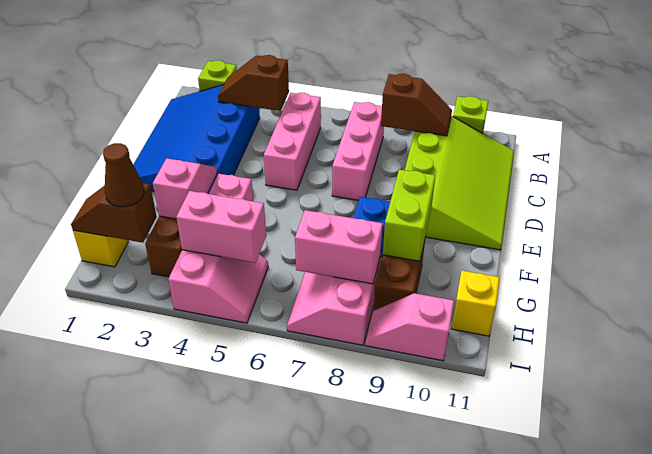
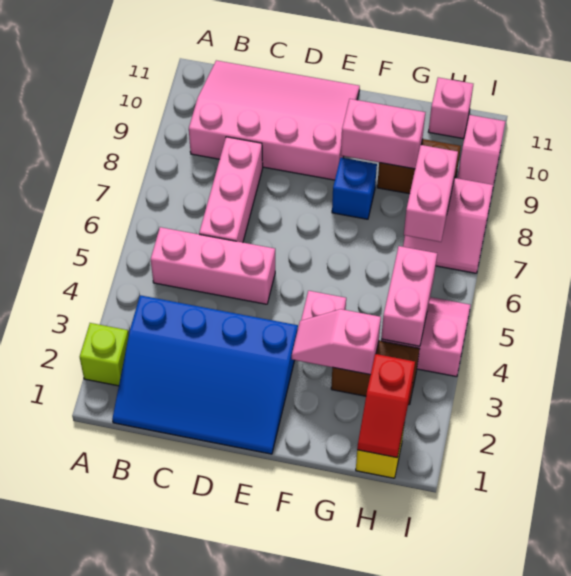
lime 1x1 brick [453,96,488,133] -> none
brown 1x2 slope [218,55,289,111] -> none
pink 1x3 brick [332,102,384,200] -> pink 1x3 brick turned to [199,137,263,242]
brown 1x2 slope [381,74,452,136] -> none
lime 3x4 slope [405,116,514,250] -> pink 3x4 slope [189,60,360,180]
lime 1x2 brick [383,170,435,261] -> pink 1x2 brick [341,99,425,169]
brown 1x2 slope [71,183,157,243] -> red 1x2 slope [357,354,415,458]
brown 1x1 cone [103,143,144,207] -> none
yellow 1x1 brick [451,271,500,336] -> pink 1x1 brick [428,77,473,139]

